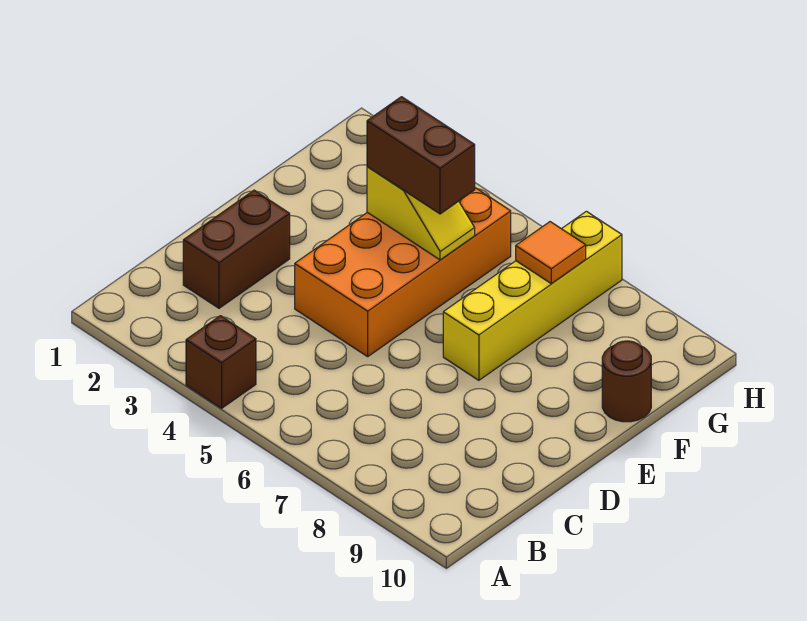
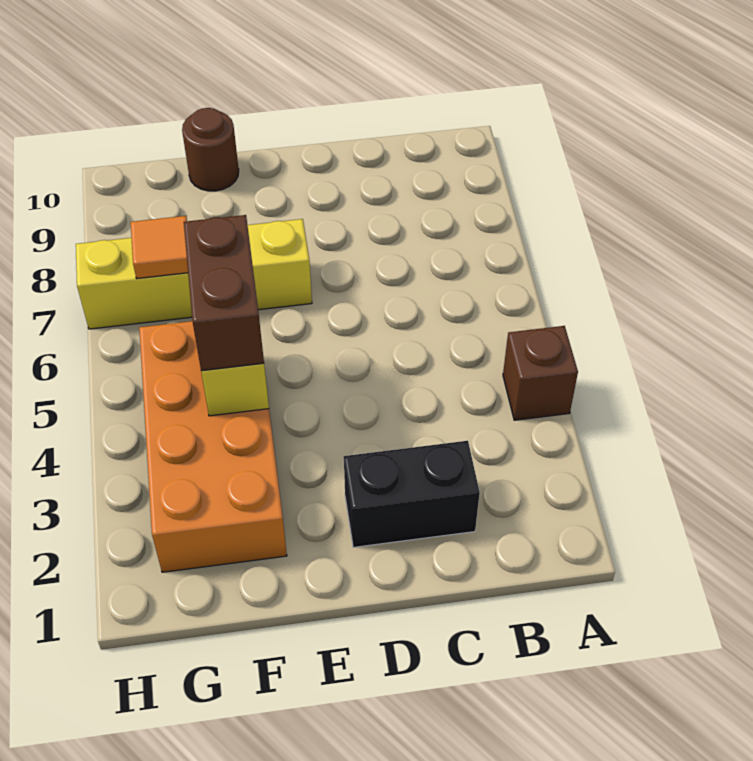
brown 1x2 brick [183,190,290,308] -> black 1x2 brick [344,441,480,547]
orange 2x4 brick [295,188,511,357] -> orange 2x4 brick turned to [139,321,287,572]

